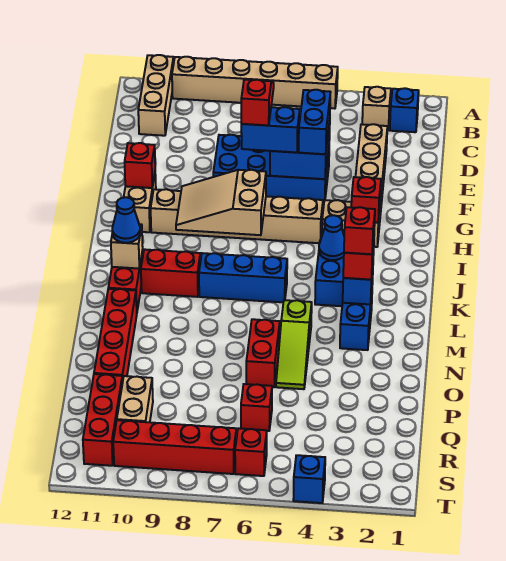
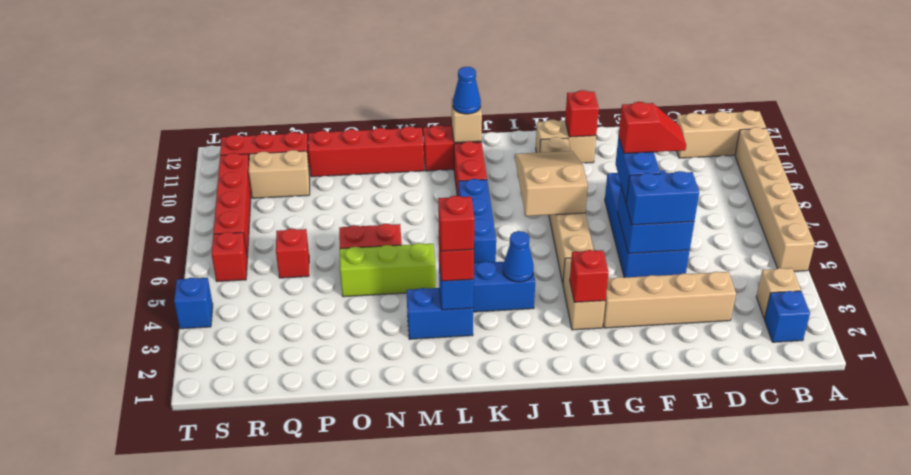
lime 1x3 slope [276,300,312,389] -> lime 1x3 brick [340,243,436,297]

